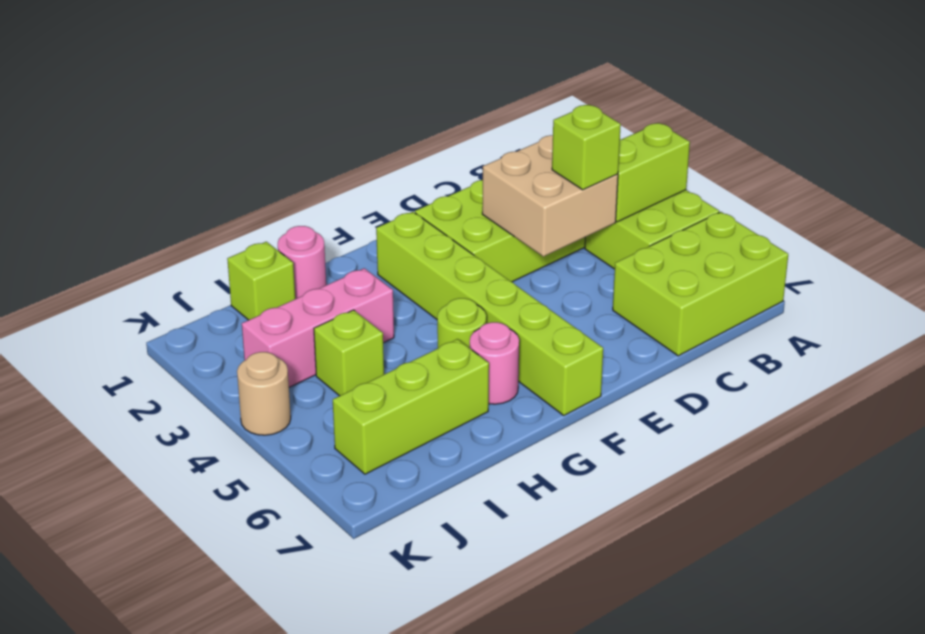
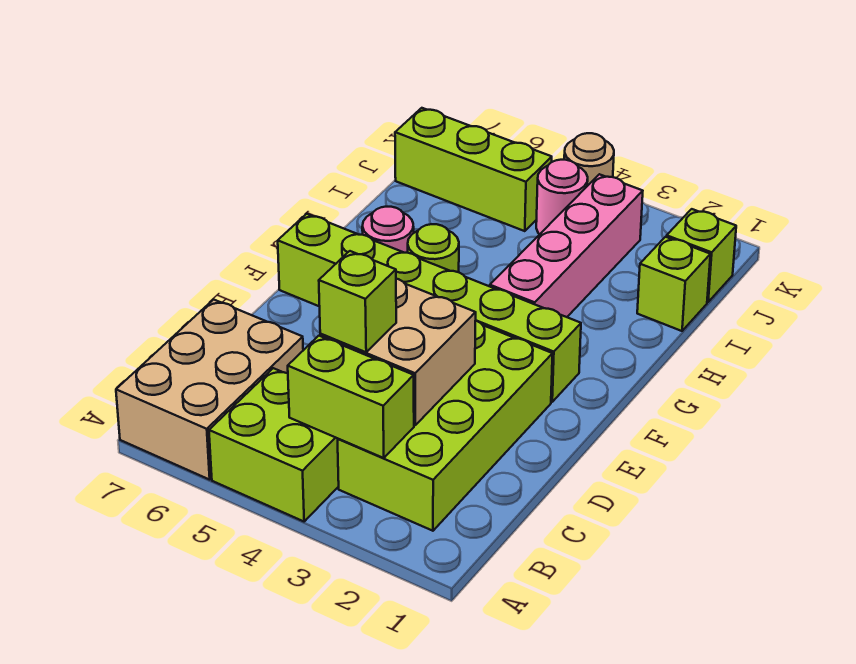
lime 1x2 brick [616,123,690,222] -> lime 1x2 brick turned to [288,336,414,458]
lime 2x3 brick [613,212,788,356] -> tan 2x3 brick [116,300,303,480]
pink 1x1 round brick [278,226,326,299] -> pink 1x1 round brick moved to [536,160,588,234]
pink 1x3 brick [242,268,394,387] -> pink 1x4 brick [490,174,643,317]
lime 1x3 brick [333,339,489,474] -> lime 1x3 brick turned to [395,108,552,231]
lime 1x1 brick [314,310,384,396] -> lime 1x1 brick moved to [667,209,736,302]

